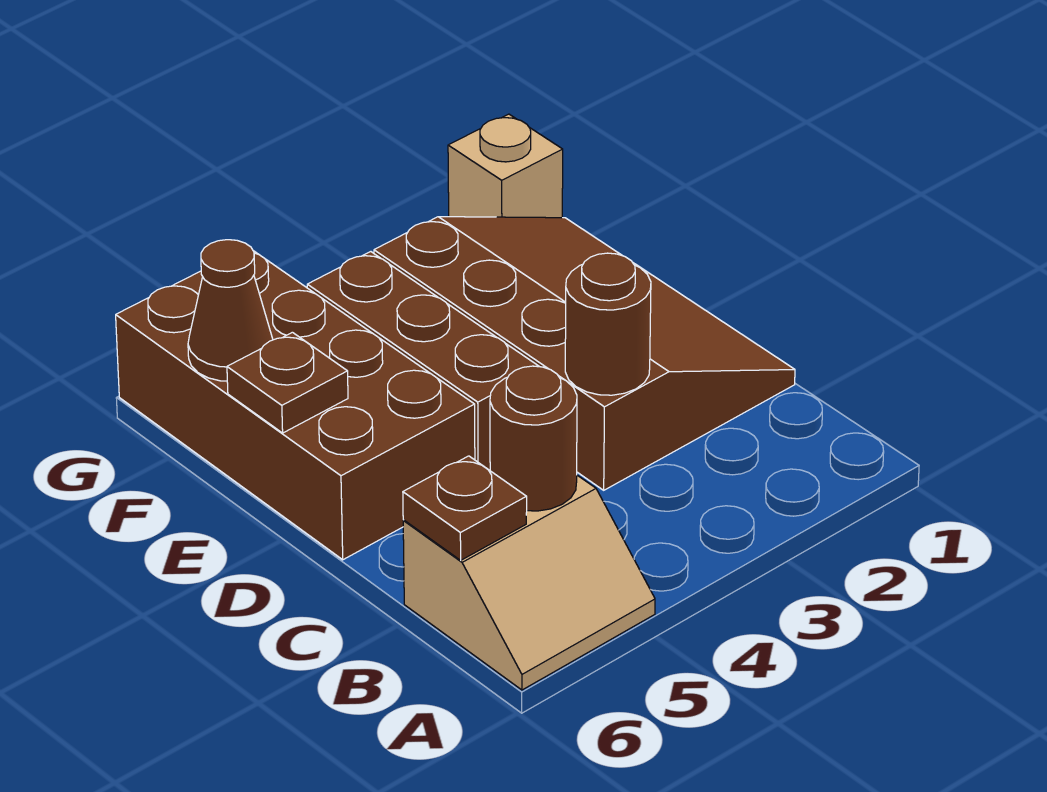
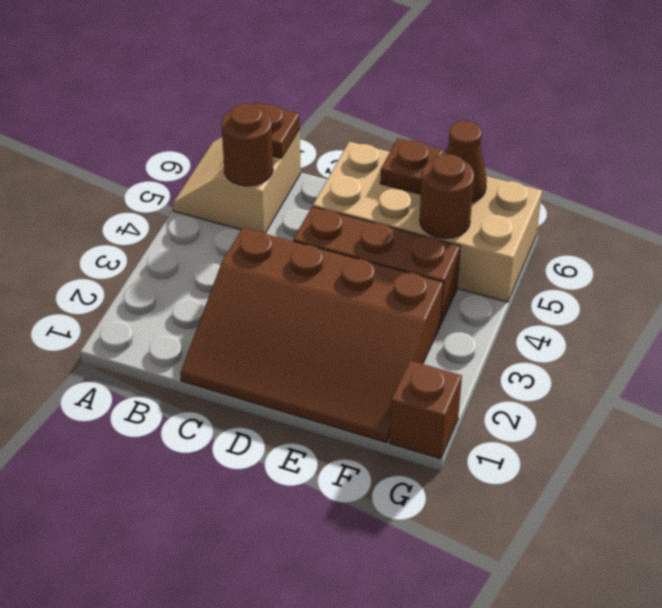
brown 1x1 round brick [565,253,651,395] -> brown 1x1 round brick moved to [420,154,474,238]
brown 2x4 brick [116,251,475,560] -> tan 2x4 brick [313,142,542,302]
tan 1x1 brick [448,114,563,218] -> brown 1x1 brick [389,361,462,459]

